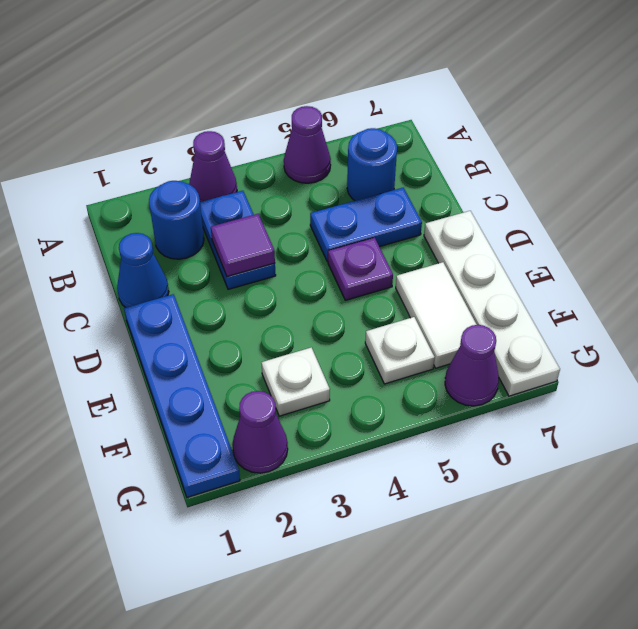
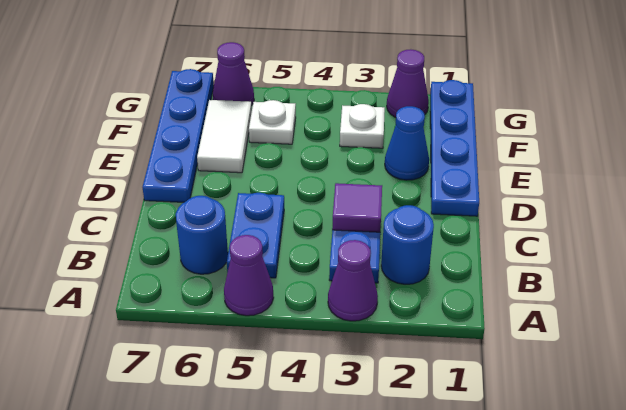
blue 1x1 cone [117,233,169,307] -> blue 1x1 cone moved to [385,106,429,180]
blue 1x2 plate [310,188,422,261] -> blue 1x2 plate turned to [227,193,284,278]
purple 1x1 plate [328,238,393,300] -> none
white 1x4 plate [424,211,560,396] -> blue 1x4 plate [142,69,214,202]

